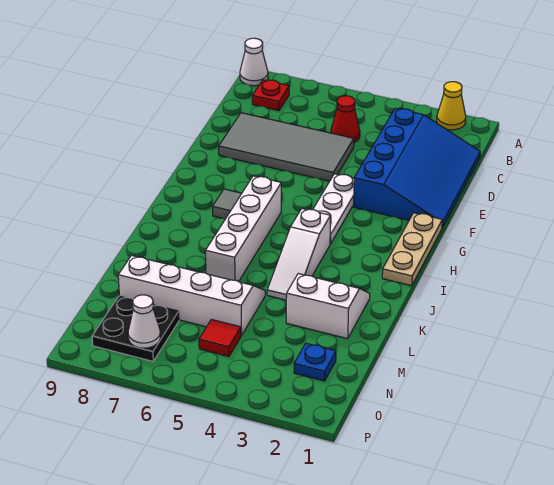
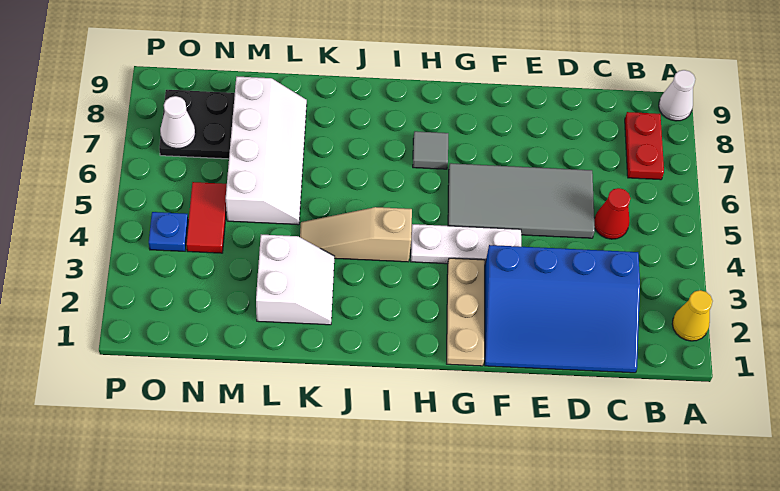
red 1x1 plate [252,80,289,111] -> red 1x2 plate [625,112,664,180]
grey 2x4 tile [219,113,354,181] -> grey 2x4 tile turned to [448,163,595,238]
tan 1x3 plate [382,213,442,286] -> tan 1x3 plate turned to [447,258,484,366]
white 1x4 brick [206,176,281,282] -> none
white 1x3 slope [267,209,331,300] -> tan 1x3 slope [300,207,412,262]
blue 1x1 plate [294,343,336,381] -> blue 1x1 plate moved to [149,212,188,251]
red 1x1 tile [199,319,241,356] -> red 1x2 tile [186,182,227,253]

